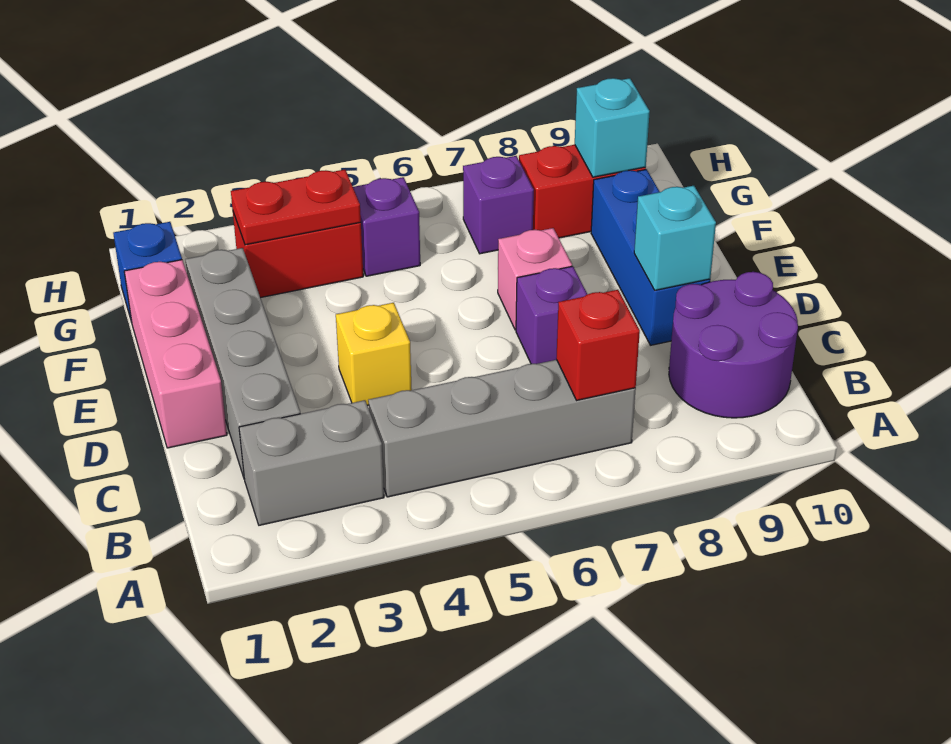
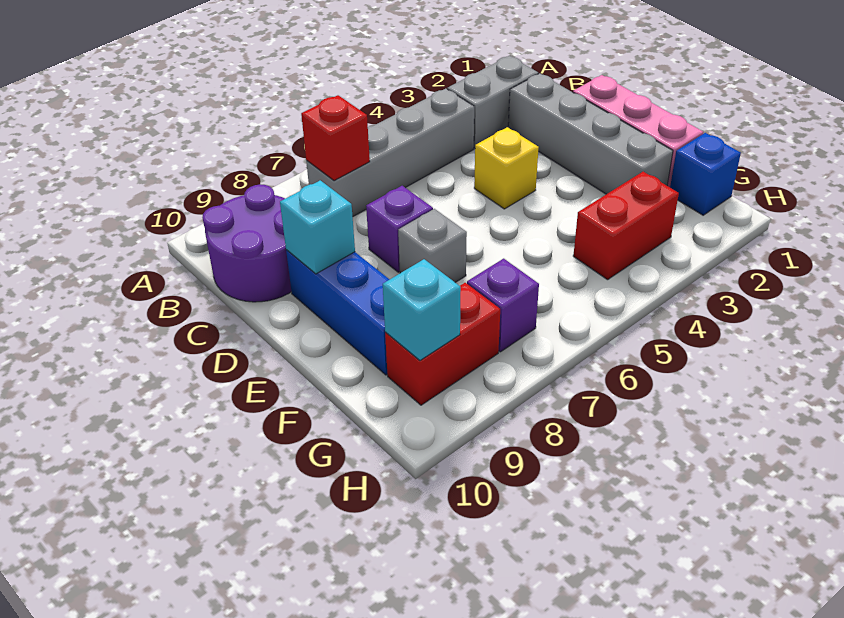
pink 1x1 brick [498,228,572,330] -> grey 1x1 brick [398,209,467,283]
red 1x2 plate [231,170,361,245] -> none
purple 1x1 brick [353,177,420,276] -> none

